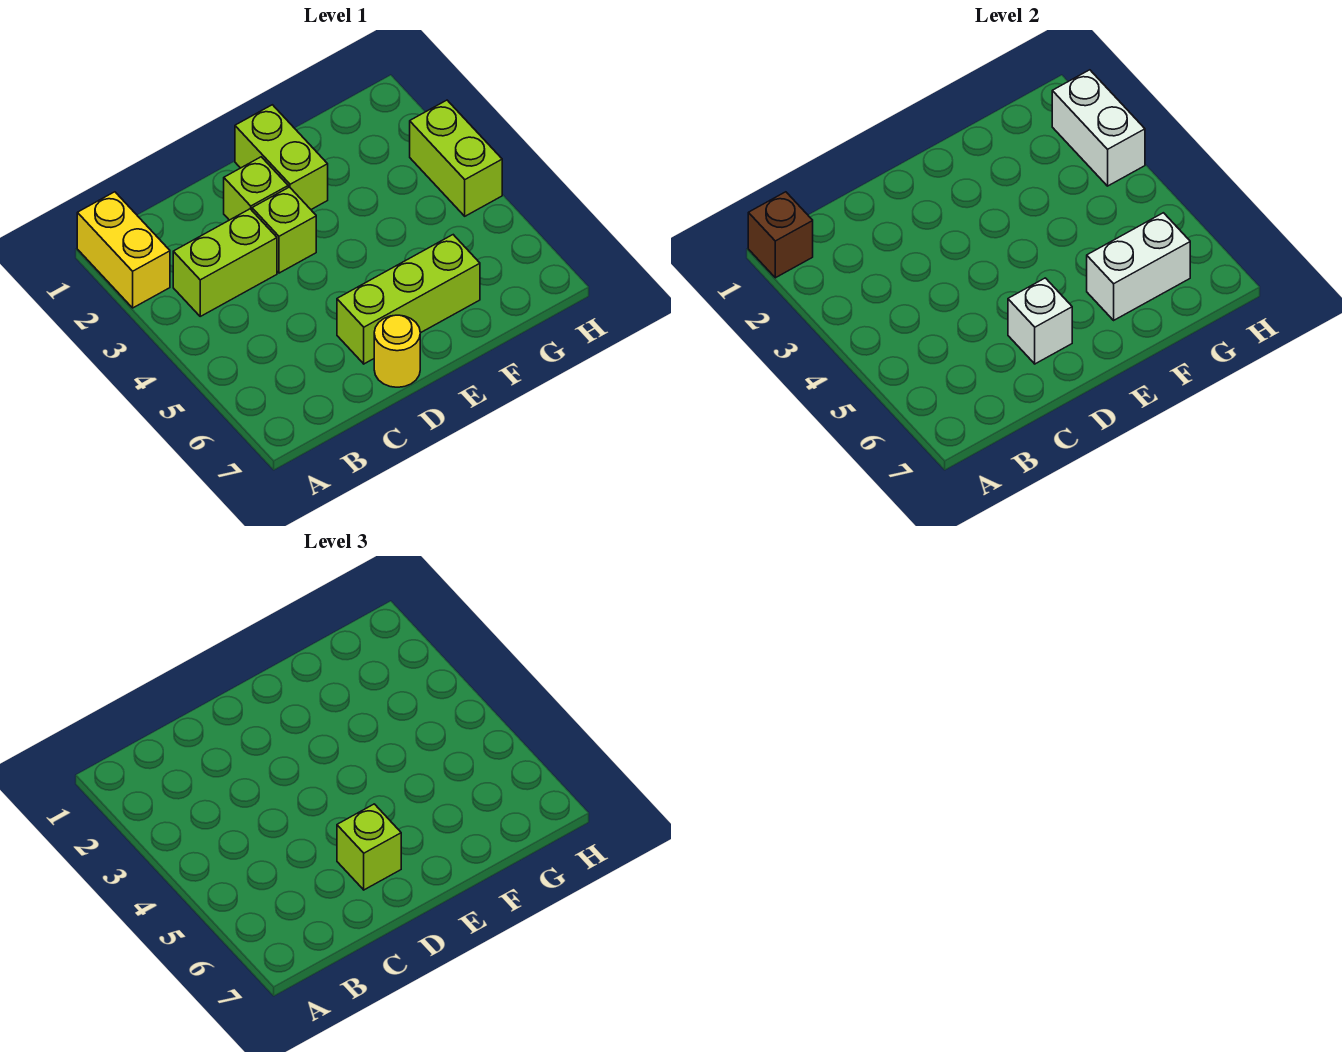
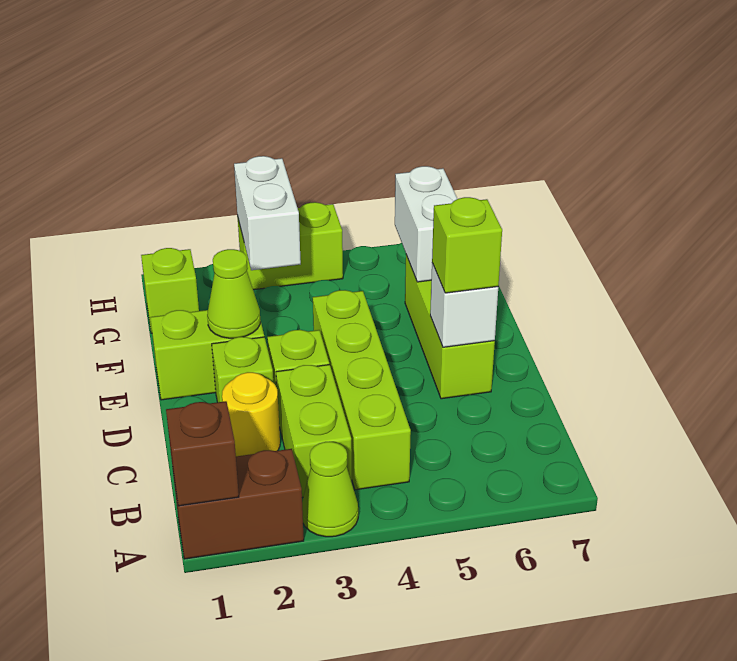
yellow 1x2 brick [77,192,170,308] -> brown 1x2 brick [173,449,304,559]
none -> lime 1x1 cone [302,442,358,537]
none -> lime 1x4 brick [313,290,411,490]
yellow 1x1 round brick [374,315,420,387] -> yellow 1x1 round brick moved to [222,372,280,456]
none -> lime 1x1 cone [207,249,260,338]
none -> lime 1x1 brick [141,248,199,333]
white 1x2 brick [1052,70,1145,186] -> white 1x2 brick turned to [234,156,301,270]

